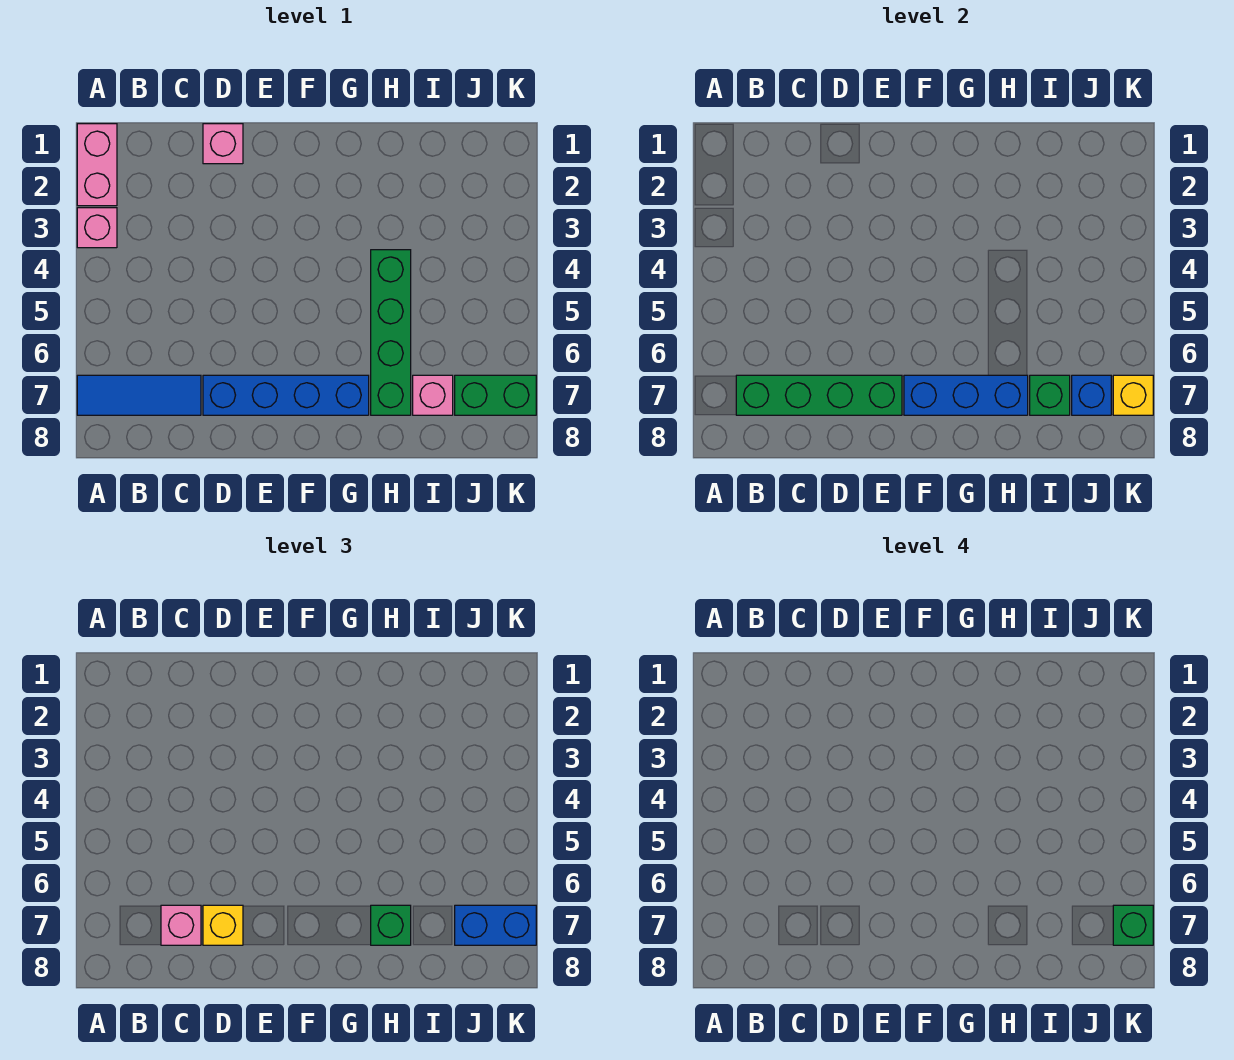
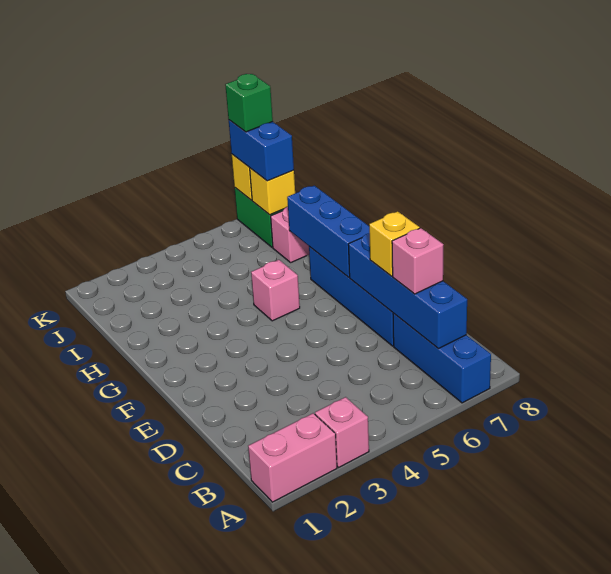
blue 1x3 tile [77,375,201,415] -> blue 1x3 brick [393,313,491,403]
green 1x4 brick [736,375,902,415] -> blue 1x4 brick [348,233,467,349]
pink 1x1 brick [203,124,243,164] -> pink 1x1 brick moved to [251,260,300,321]
green 1x4 brick [371,250,411,415] -> none
green 1x1 brick [371,905,411,945] -> none
green 1x1 brick [1030,375,1070,415] -> none
blue 1x1 brick [1072,375,1111,415] -> yellow 1x1 brick [250,168,295,215]

